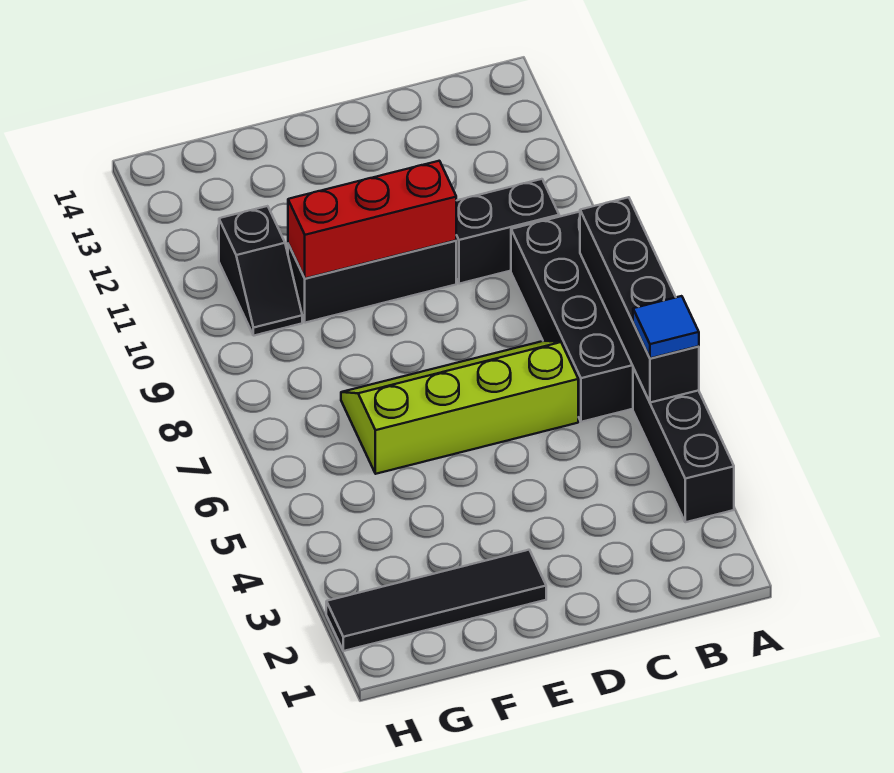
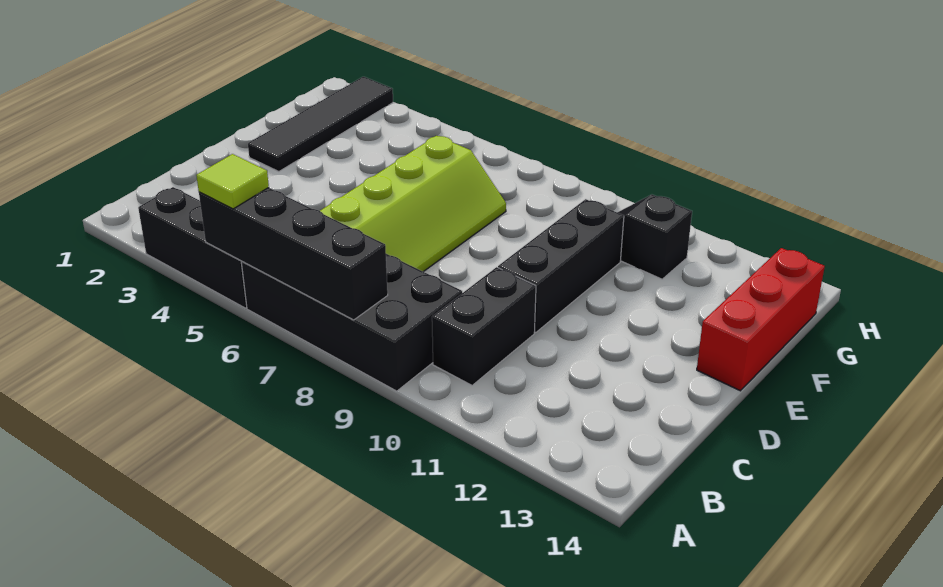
blue 1x1 tile [633,296,699,358] -> lime 1x1 tile [196,154,269,209]
red 1x3 brick [288,161,456,278] -> red 1x3 brick moved to [697,248,825,391]

